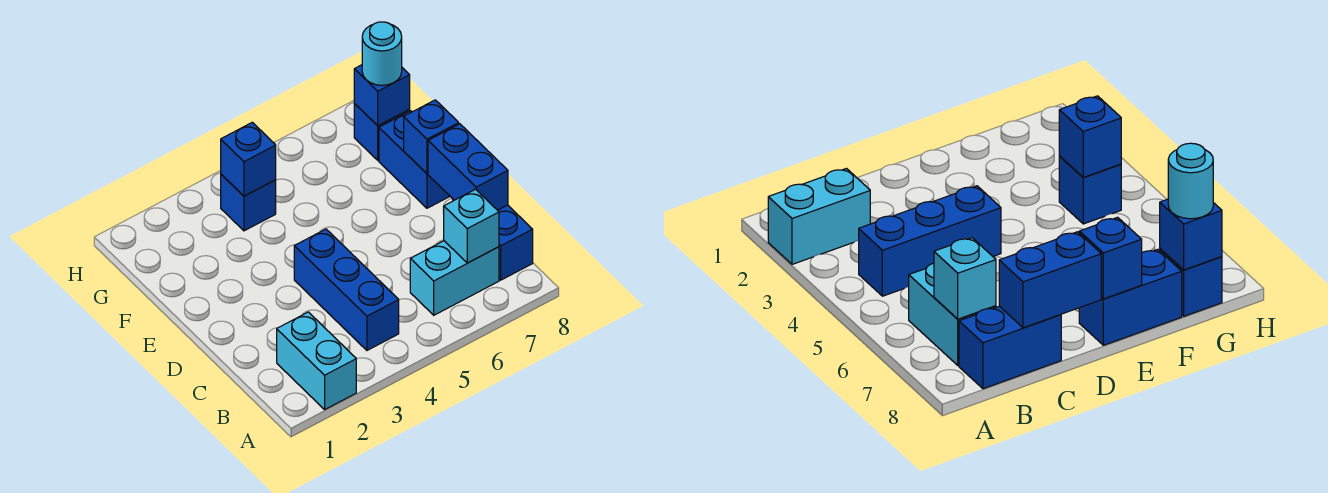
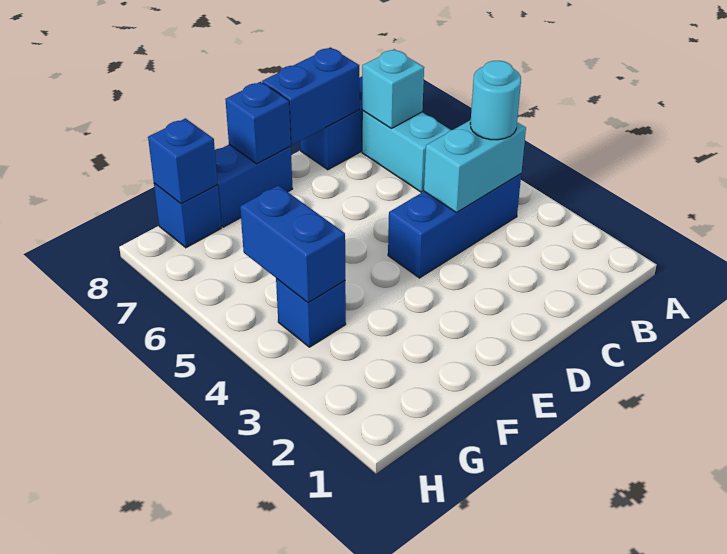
cyan 1x2 brick [277,312,356,409] -> cyan 1x2 brick moved to [424,120,526,212]
blue 1x1 brick [221,122,276,196] -> blue 1x2 brick [240,185,345,303]
cyan 1x1 round brick [362,22,402,85] -> cyan 1x1 round brick moved to [470,61,521,140]

